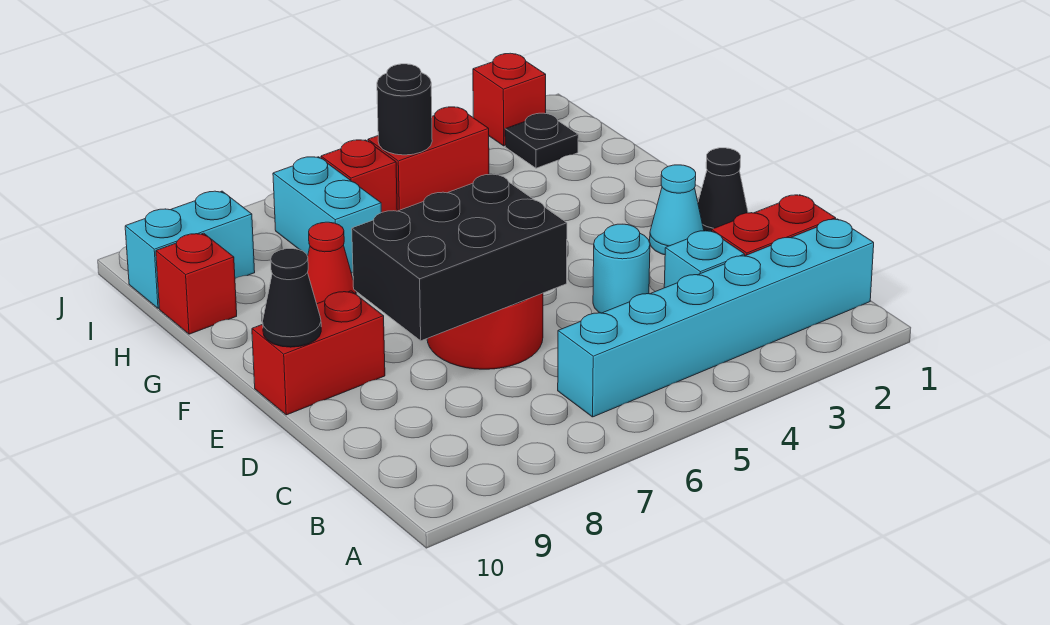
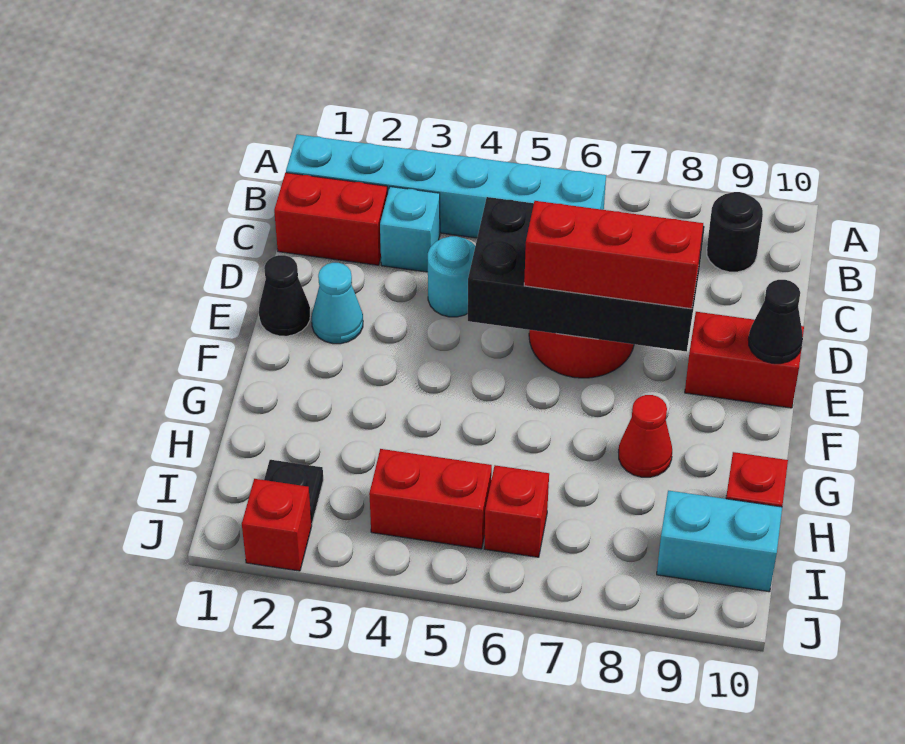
black 2x3 brick [352,174,567,341] -> black 2x4 brick [468,197,705,352]
none -> red 1x3 brick [524,201,703,309]
cyan 1x2 brick [273,157,381,273] -> none
black 1x1 round brick [377,64,432,155] -> black 1x1 round brick moved to [707,192,763,272]

